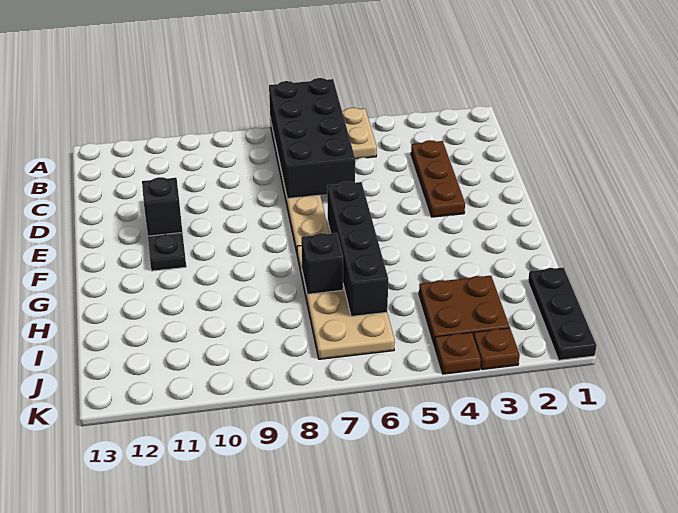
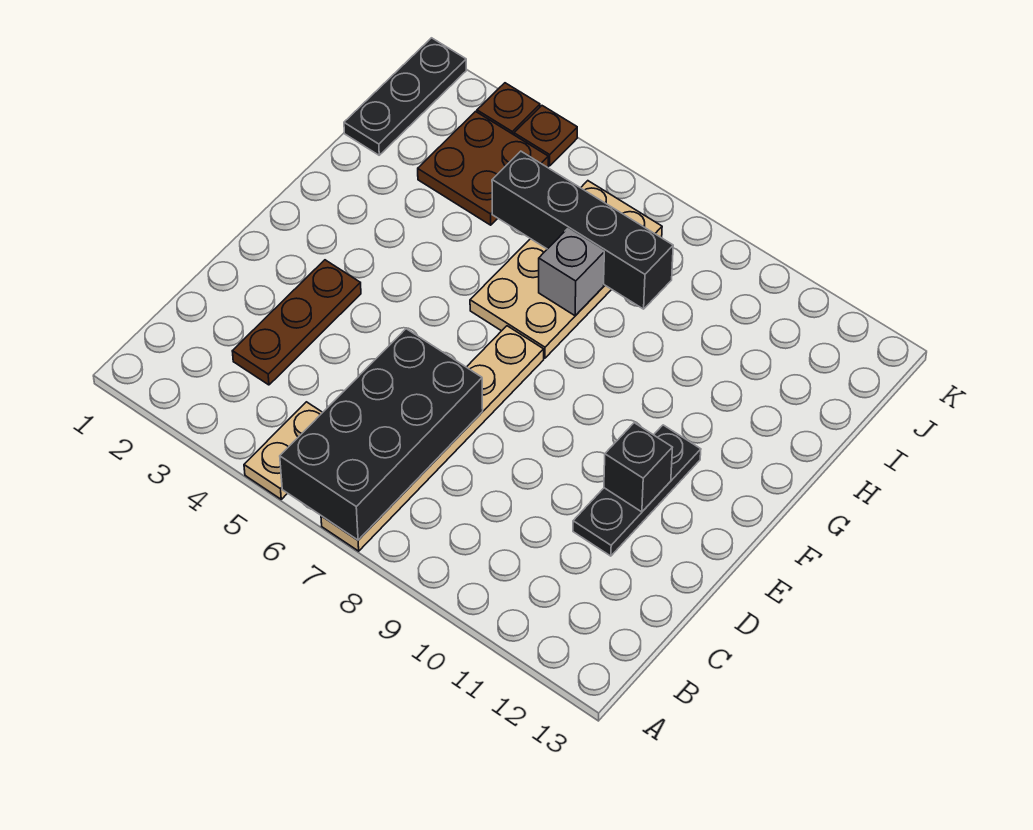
black 1x4 brick [327,182,388,316] -> black 1x4 brick turned to [492,151,673,309]
black 1x1 brick [301,233,343,294] -> grey 1x1 brick [539,229,604,316]

